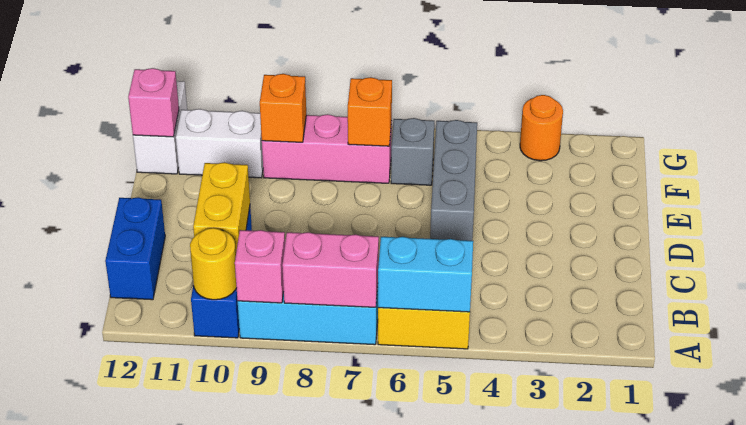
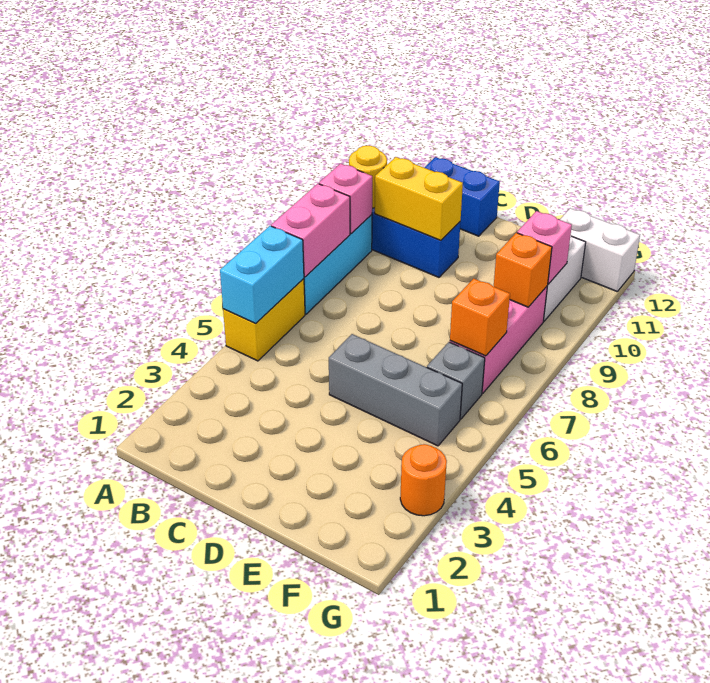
pink 1x1 brick [128,68,179,137] -> pink 1x1 brick moved to [517,211,572,284]

